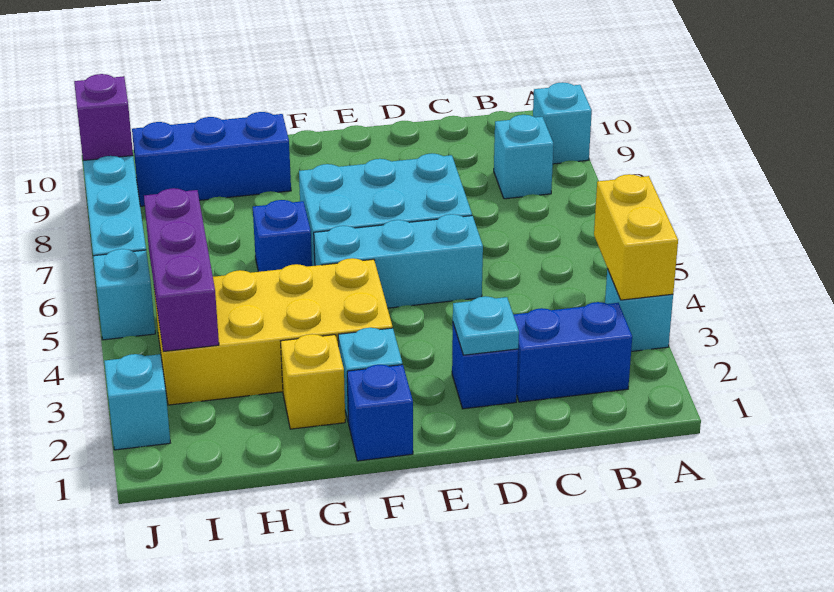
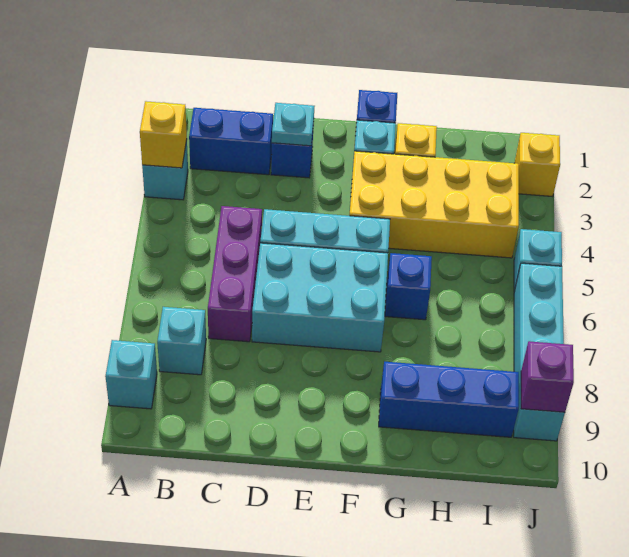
yellow 1x2 brick [594,174,678,300] -> yellow 1x1 brick [140,101,187,168]
purple 1x3 brick [144,188,219,352] -> purple 1x3 brick moved to [208,206,262,342]
cyan 1x1 brick [104,354,170,450] -> yellow 1x1 brick [515,133,560,197]

